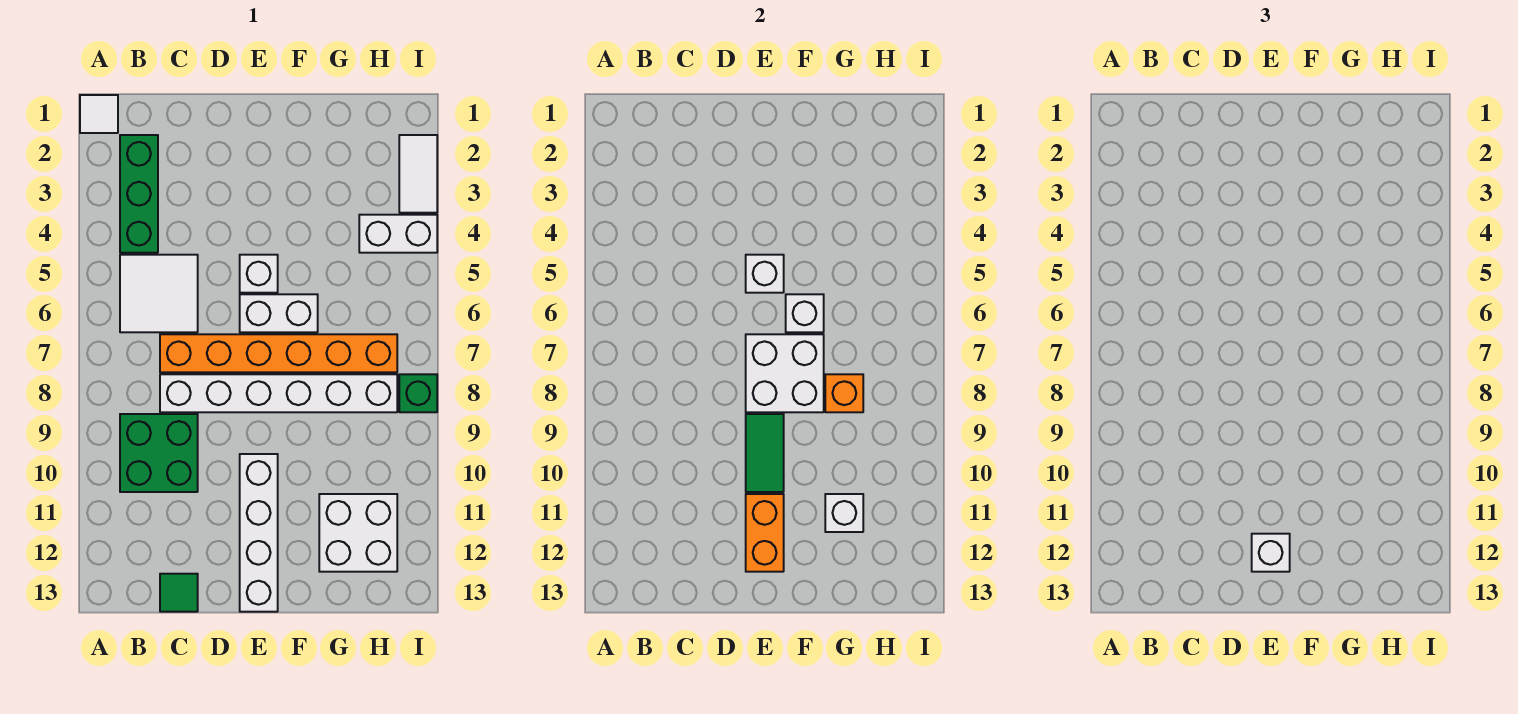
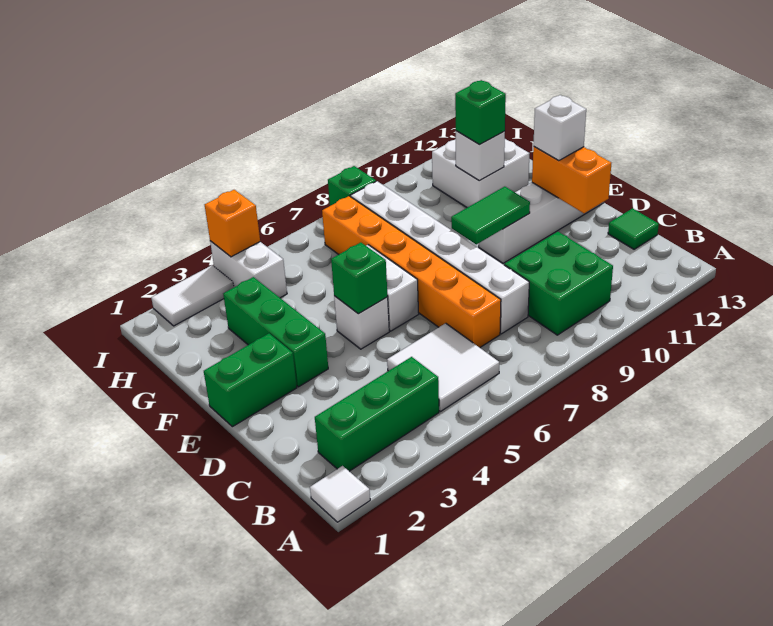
none -> green 1x2 brick [204,334,297,427]
none -> green 1x3 brick [223,277,328,387]
white 1x1 brick [746,255,784,293] -> green 1x1 brick [331,242,388,314]
white 2x2 brick [746,334,824,412] -> none
orange 1x2 brick [746,494,784,572] -> orange 1x2 brick turned to [532,147,611,213]
white 1x1 brick [786,294,824,332] -> none
orange 1x1 brick [825,374,863,412] -> orange 1x1 brick moved to [205,190,260,257]
none -> green 1x1 brick [455,80,506,145]

